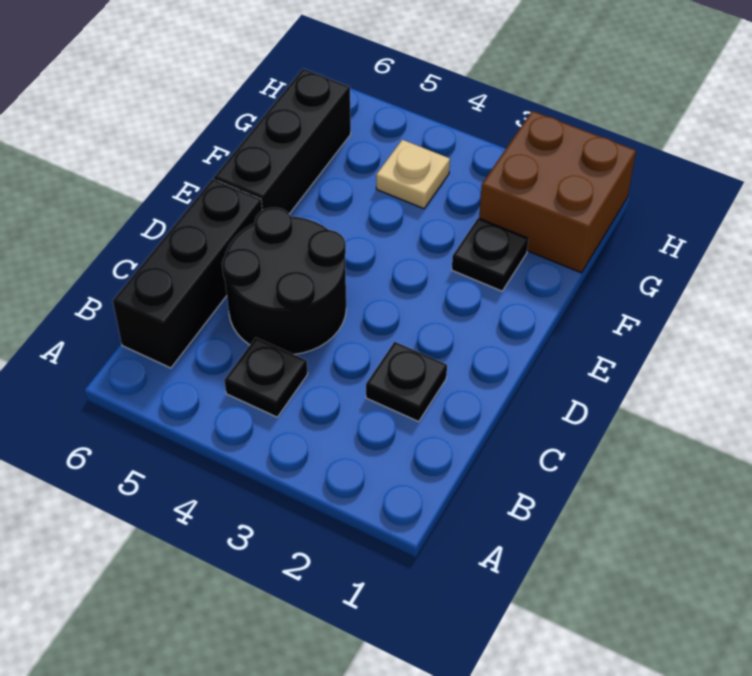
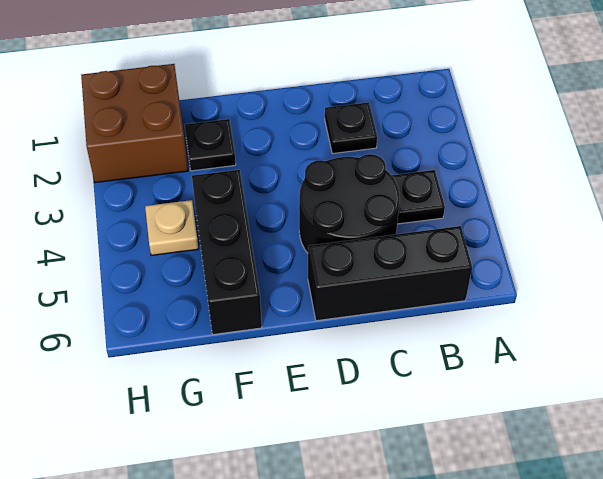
black 1x3 brick [214,69,351,214] -> black 1x3 brick turned to [192,170,262,335]

